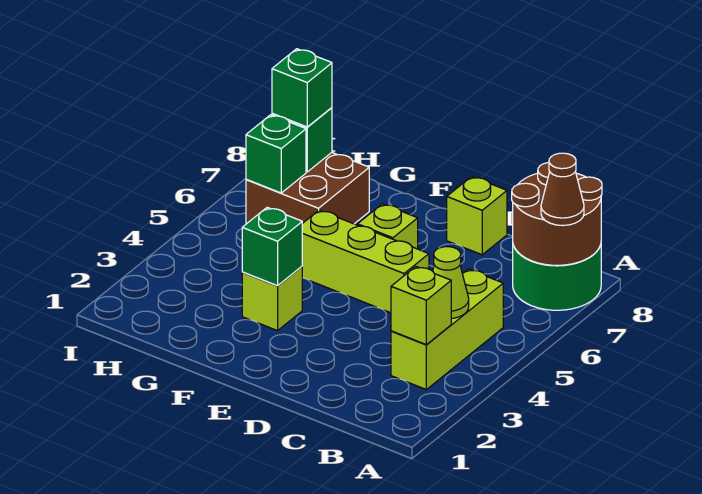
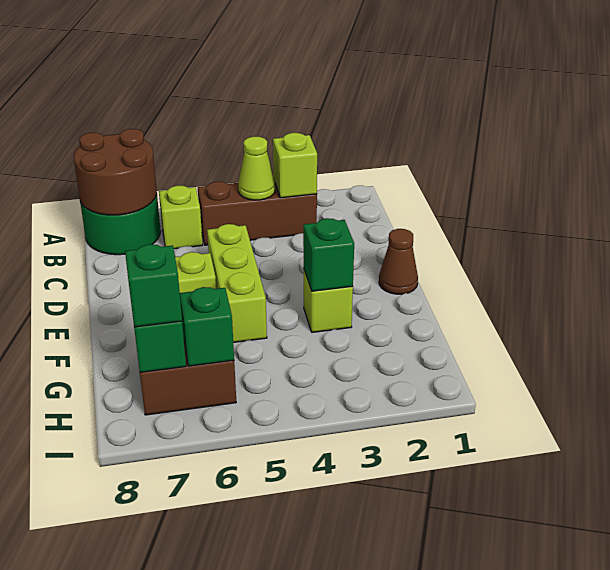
brown 1x1 cone [541,153,584,226] -> brown 1x1 cone moved to [379,229,418,294]
lime 1x3 brick [391,269,503,389] -> brown 1x3 brick [198,182,317,245]
lime 1x1 brick [447,176,507,255] -> lime 1x1 brick moved to [159,186,203,249]

